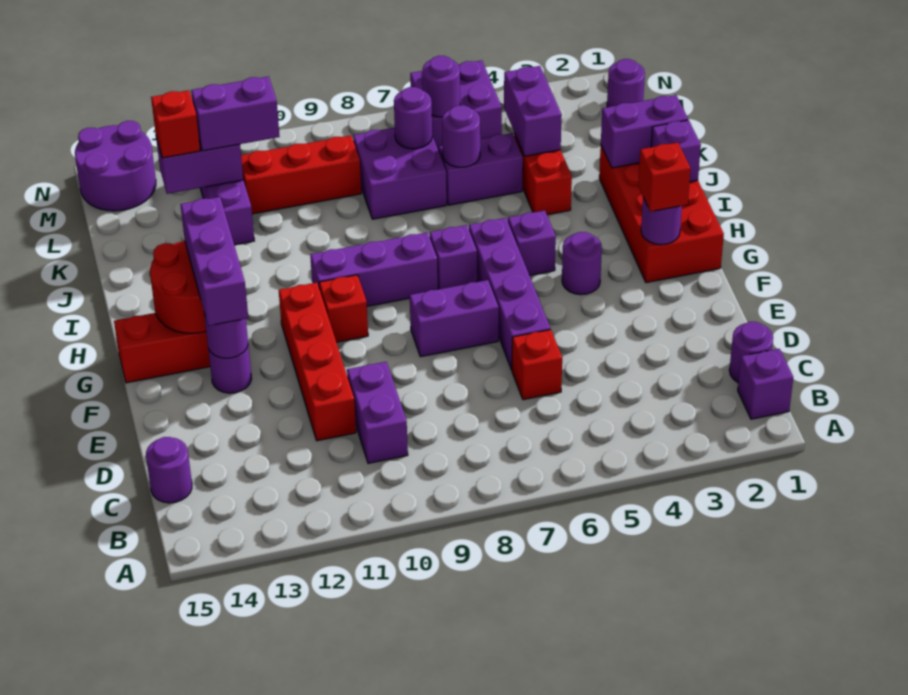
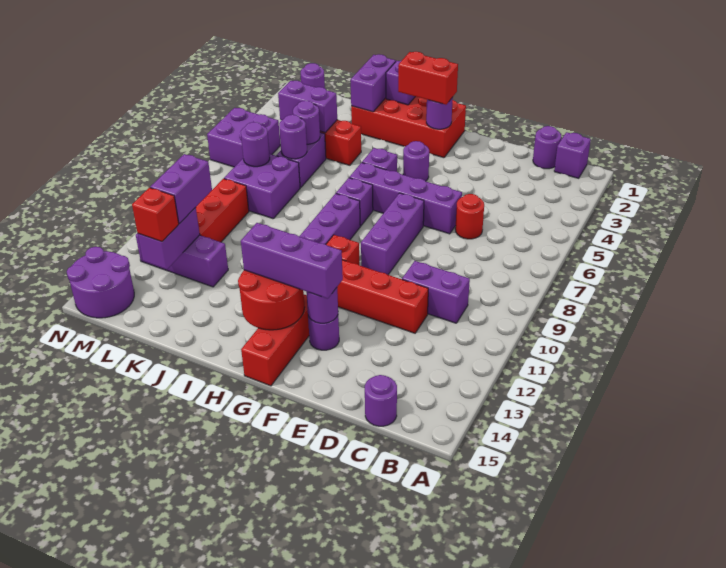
red 1x1 brick [512,330,562,400] -> red 1x1 round brick [455,194,484,239]
purple 1x2 brick [410,280,499,357] -> purple 1x3 brick [361,193,424,275]
red 1x1 brick [638,142,691,212] -> red 1x2 brick [398,52,458,105]
purple 1x1 round brick [423,56,460,117] -> purple 1x1 round brick moved to [293,101,320,144]

